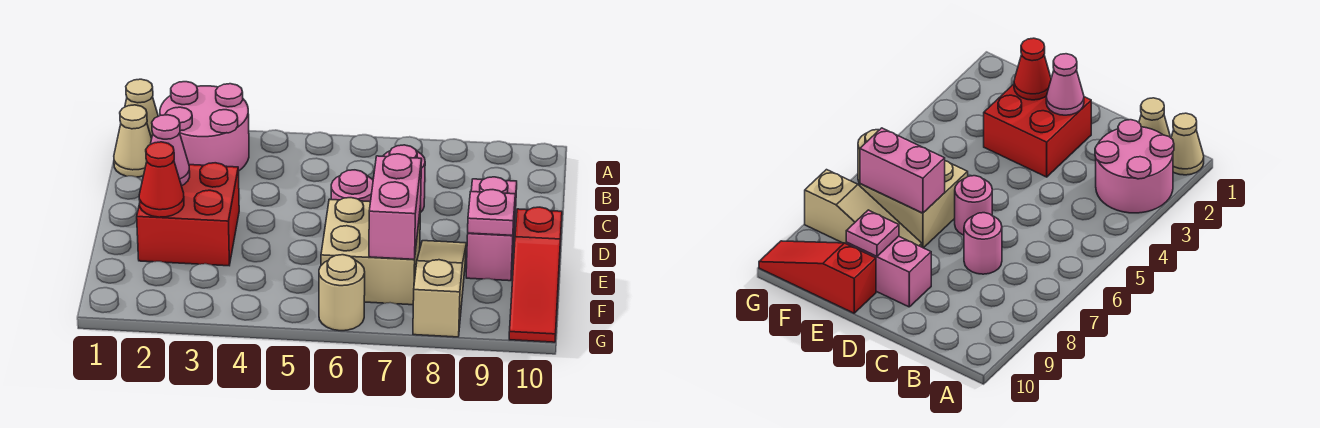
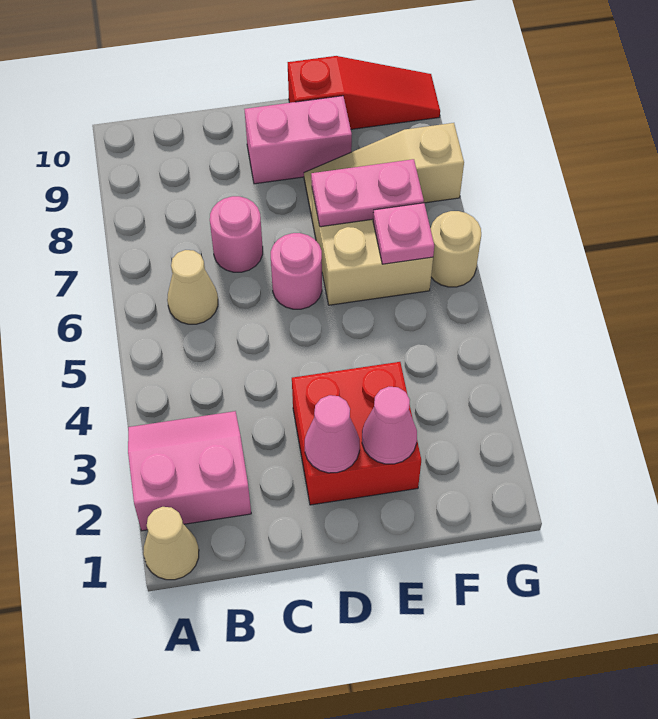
pink 2x2 round brick [160,82,249,171] -> pink 2x2 slope [128,411,251,531]
tan 1x1 cone [114,105,152,177] -> tan 1x1 cone moved to [167,250,218,324]
red 1x1 cone [139,142,184,217] -> pink 1x1 cone [362,387,417,464]
pink 1x2 brick [369,154,422,259] -> pink 1x2 plate [311,159,424,227]
pink 1x1 plate [468,190,515,235] -> pink 1x1 plate moved to [373,203,434,264]

